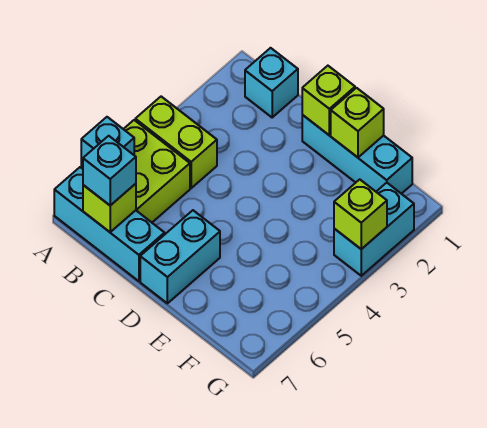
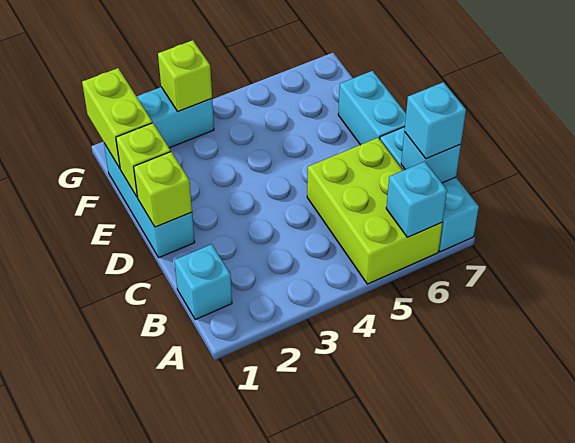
lime 1x2 brick [135,97,217,188] -> lime 1x2 brick moved to [82,68,152,168]
lime 2x2 brick [81,120,190,222] -> lime 2x3 brick [307,138,442,284]
lime 1x1 brick [83,184,136,232] -> cyan 1x1 brick [401,132,461,183]
cyan 1x2 brick [140,210,220,303] -> cyan 1x2 brick turned to [338,71,406,145]

